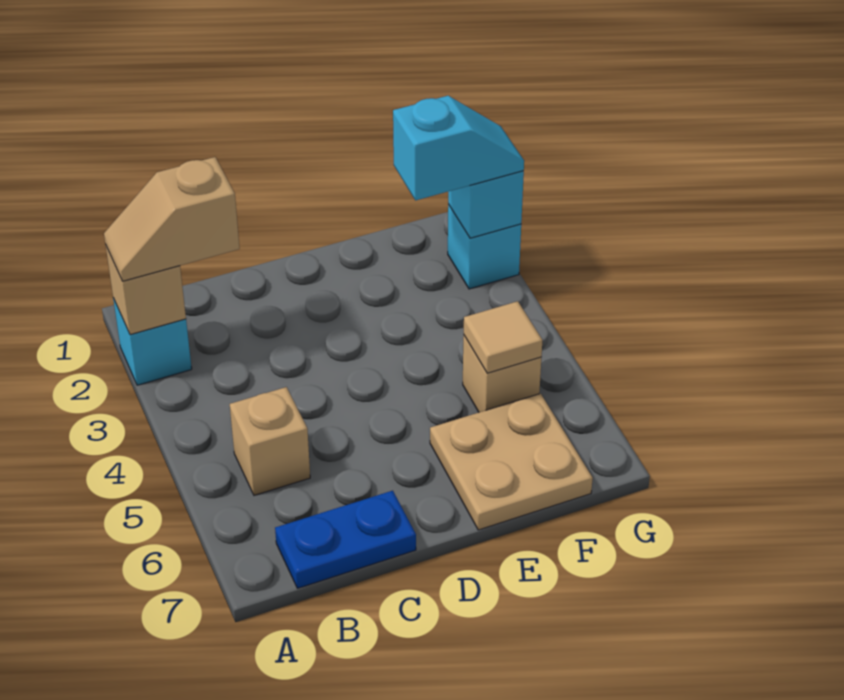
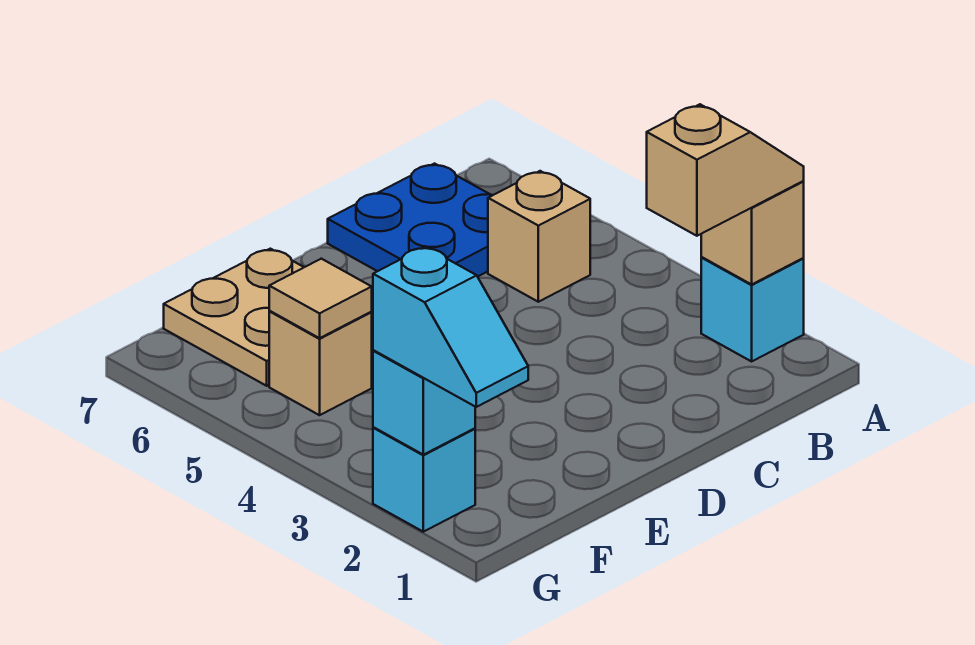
blue 1x2 plate [275,491,416,588] -> blue 2x2 plate [328,164,493,277]
cyan 1x2 slope [393,96,524,200] -> cyan 1x2 slope turned to [373,247,528,407]

